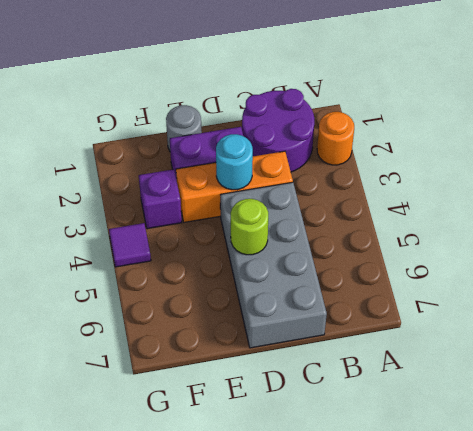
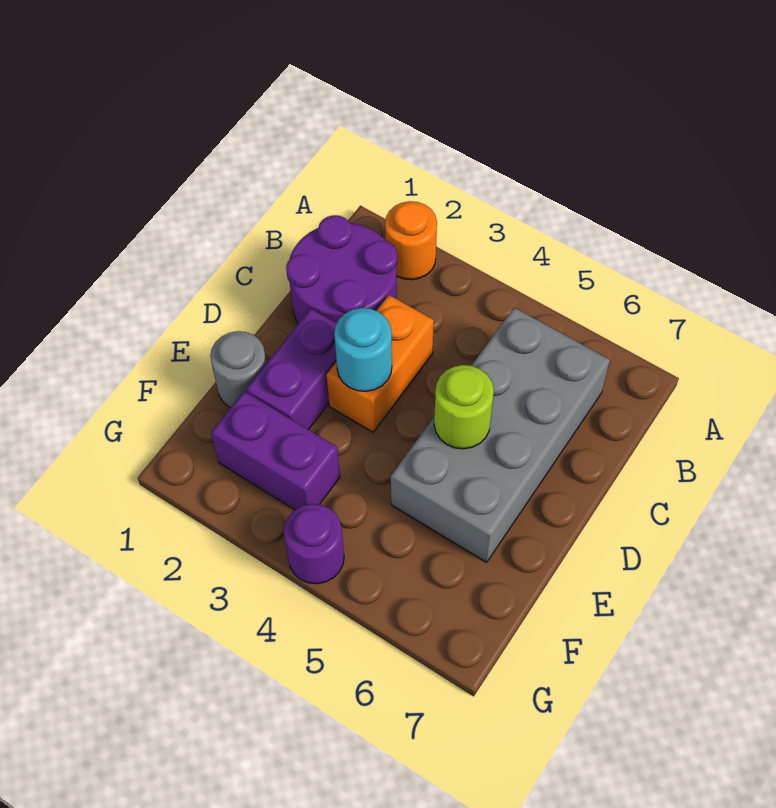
orange 1x3 brick [176,151,293,222] -> orange 1x2 brick [327,295,434,432]
grey 2x4 brick [220,182,327,348] -> grey 2x4 brick turned to [391,308,610,562]
purple 1x1 brick [139,169,182,229] -> purple 1x2 brick [211,391,340,510]
purple 1x1 tile [109,223,151,267] -> purple 1x1 round brick [284,504,344,584]

